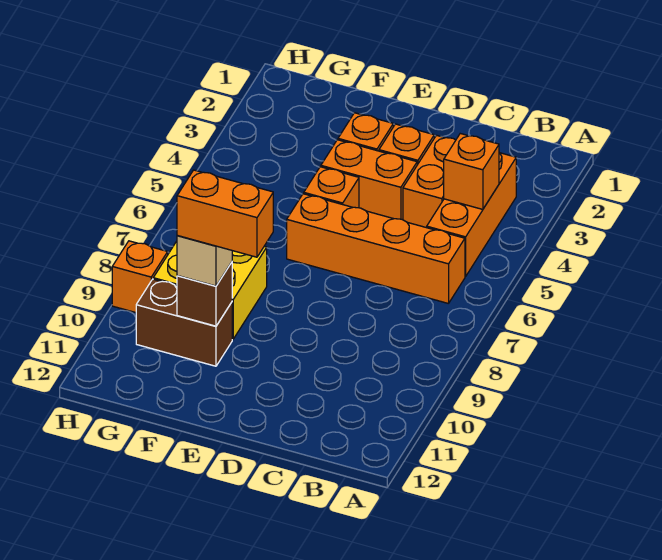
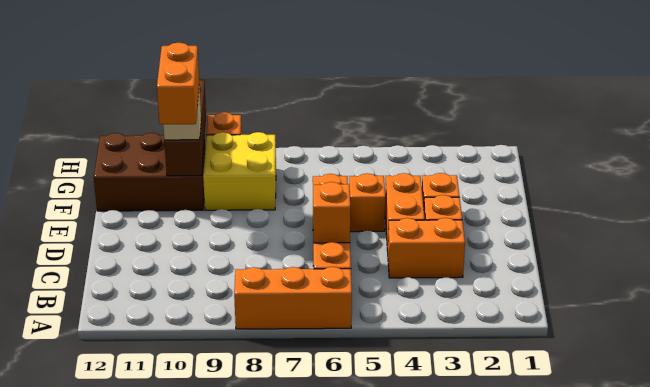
orange 1x3 brick [427,153,516,276] -> orange 1x3 brick moved to [234,267,352,329]
orange 1x1 brick [444,134,499,209] -> orange 1x1 brick moved to [313,182,350,243]
brown 1x2 brick [136,279,232,366] -> brown 2x3 brick [94,133,205,211]
brown 1x1 brick [177,262,232,326] -> brown 1x3 brick [164,80,206,176]

